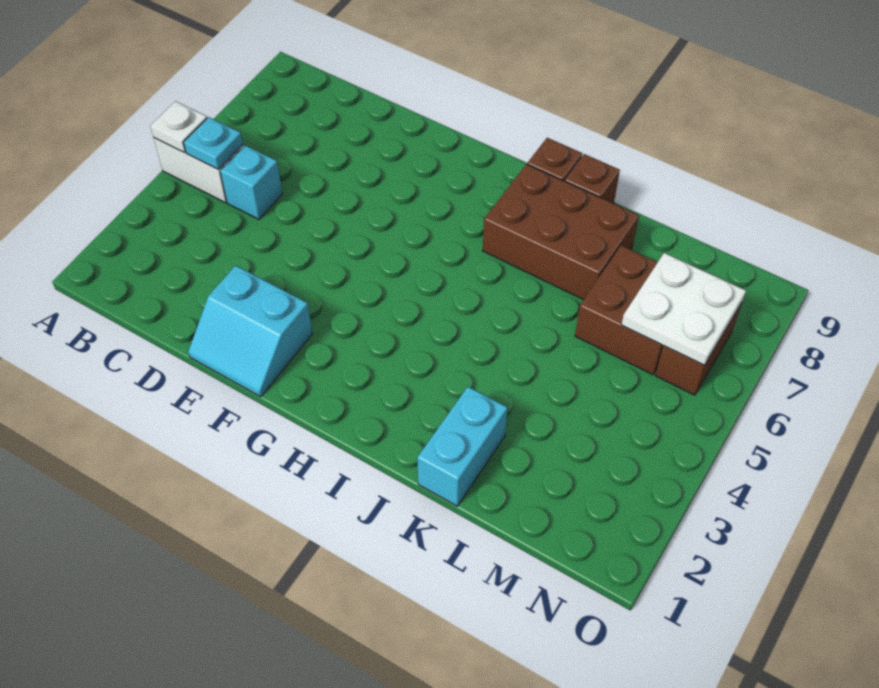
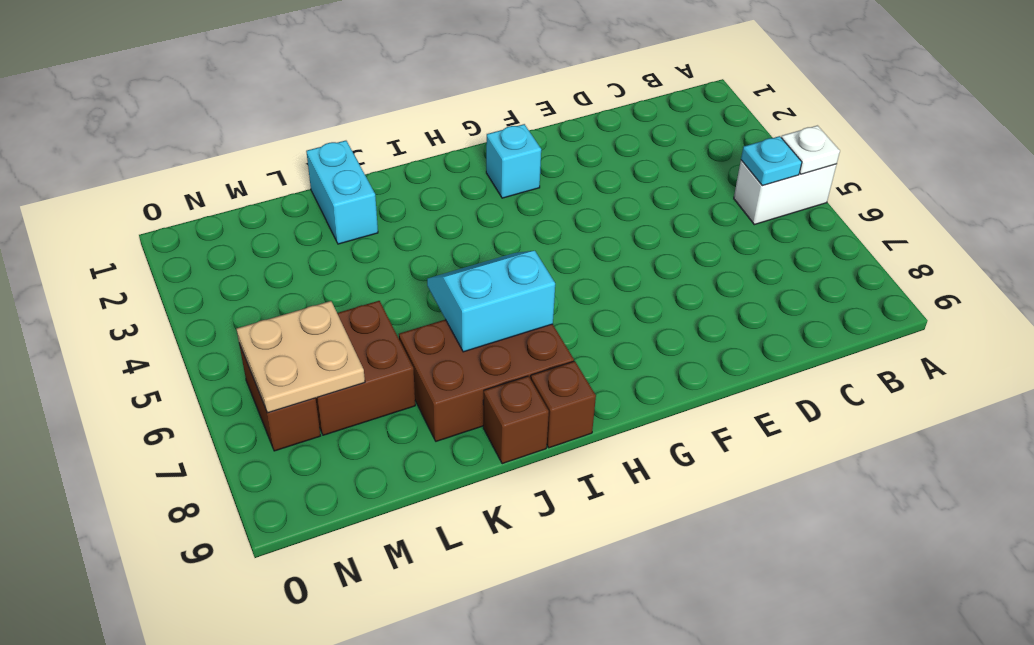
cyan 1x1 brick [220,145,282,219] -> cyan 1x1 brick moved to [486,124,541,198]
cyan 2x2 slope [188,266,312,397] -> cyan 2x2 slope moved to [427,251,555,352]
white 2x2 plate [621,253,746,365] -> tan 2x2 plate [237,301,365,413]

